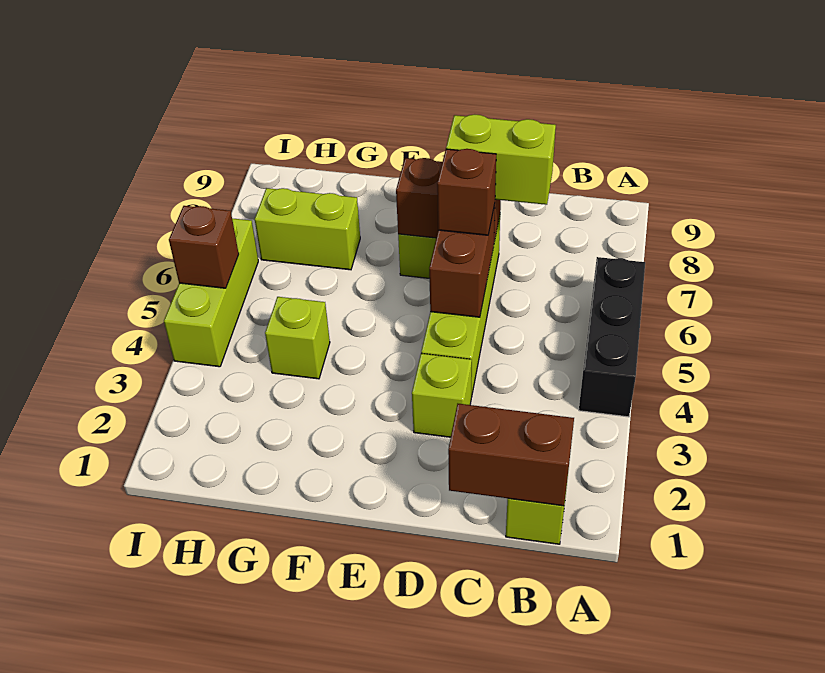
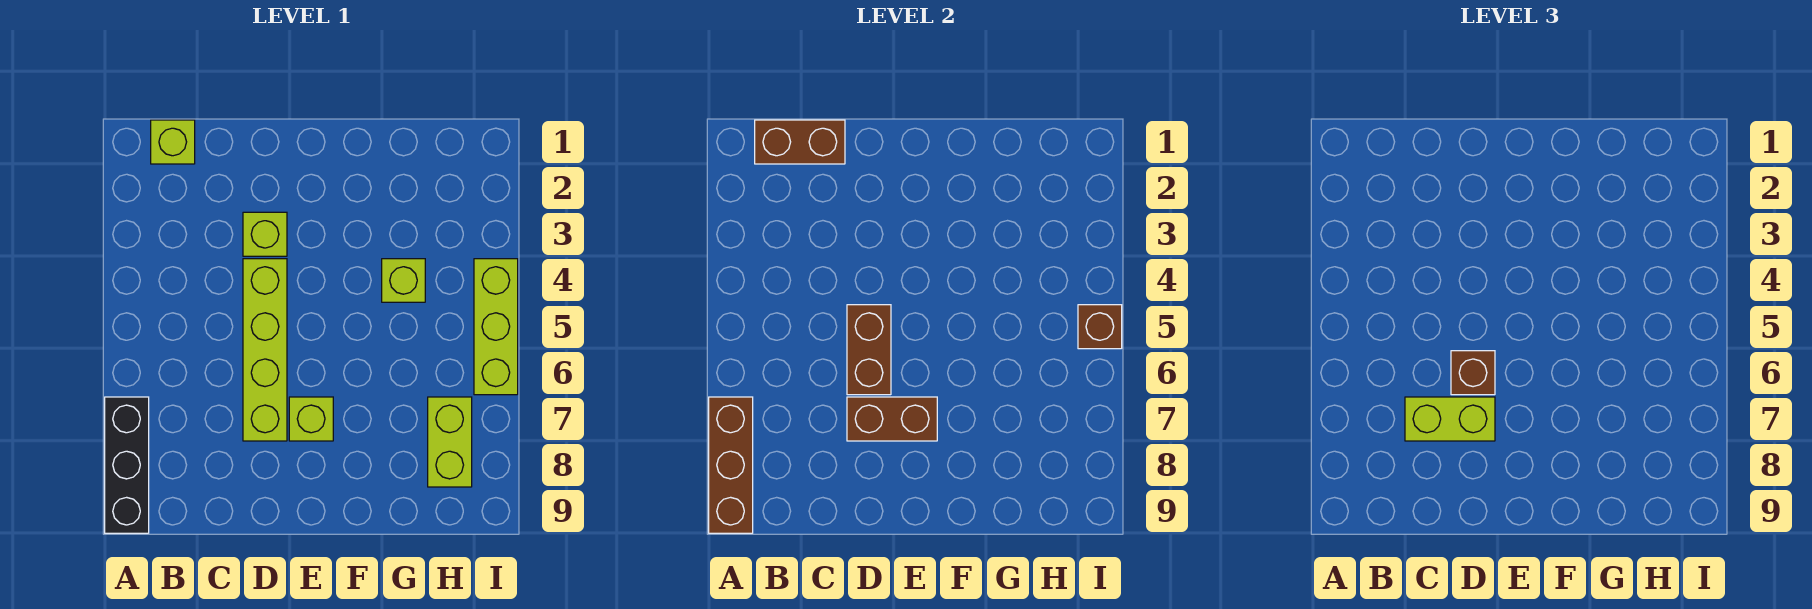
black 1x3 brick [579,257,645,417] -> black 1x3 brick moved to [105,397,149,533]
none -> brown 1x3 brick [709,397,753,533]
lime 1x2 brick [255,188,360,270] -> lime 1x2 brick turned to [428,397,472,487]

